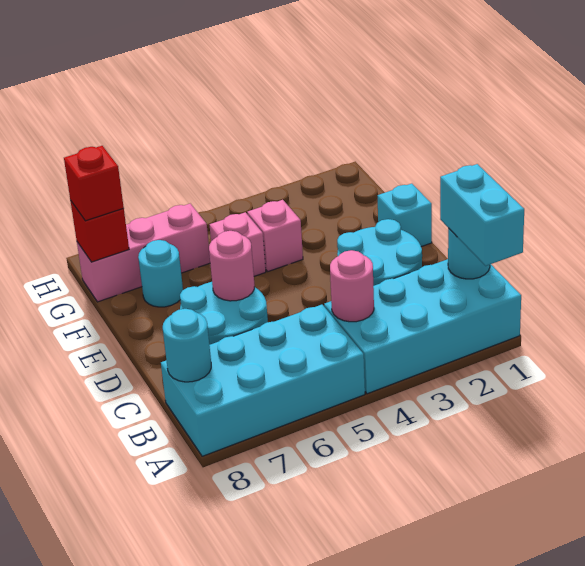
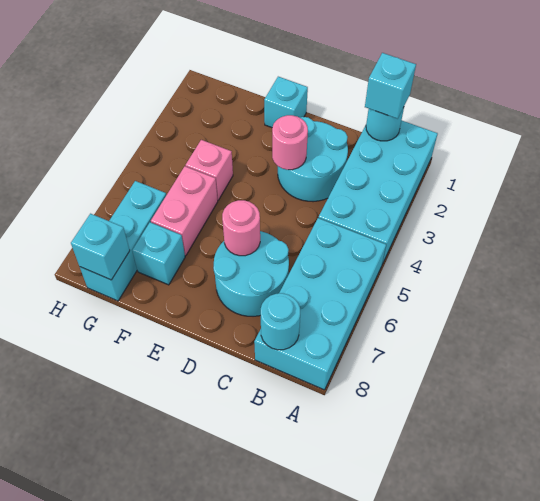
cyan 1x2 brick [440,164,524,266] -> cyan 1x1 brick [365,53,416,119]
pink 1x1 round brick [330,250,374,322] -> pink 1x1 round brick moved to [272,115,308,170]
pink 1x1 brick [209,212,266,277] -> pink 1x2 brick [151,166,218,256]
cyan 1x1 round brick [138,240,183,307] -> cyan 1x1 brick [132,222,185,285]
pink 1x3 brick [77,204,210,302] -> cyan 1x3 brick [80,181,166,301]
red 1x1 brick [70,200,129,262] -> cyan 1x1 brick [71,214,130,280]
red 1x1 brick [64,146,124,221] -> none

